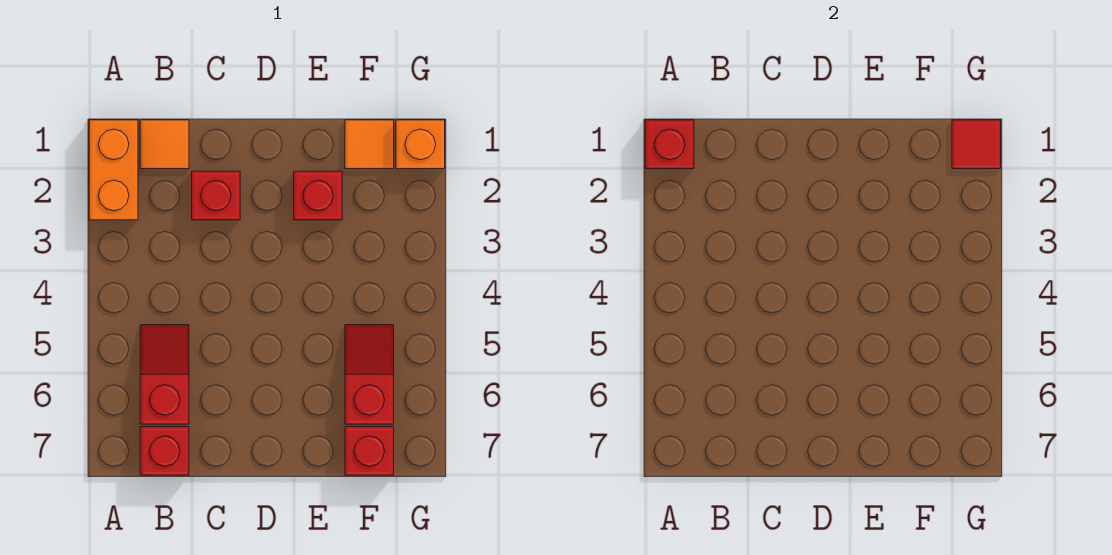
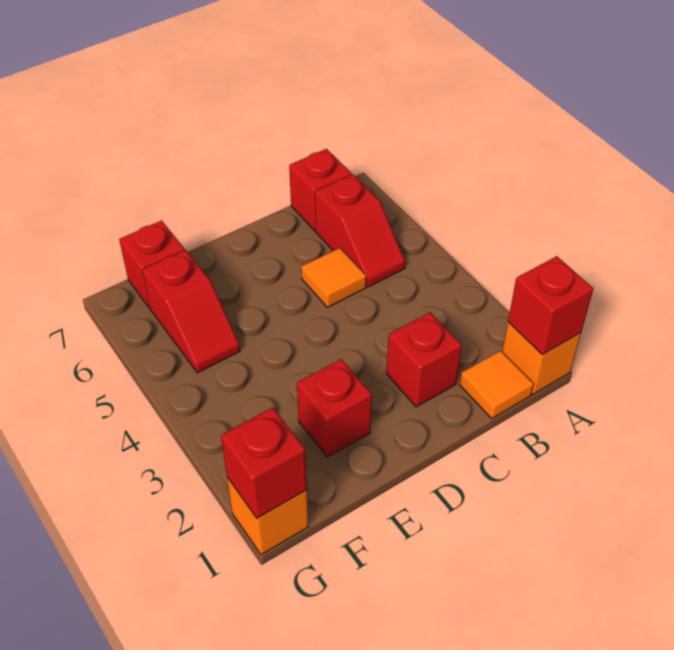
orange 1x2 brick [89,120,138,220] -> orange 1x1 brick [502,322,581,394]
orange 1x1 tile [345,120,394,169] -> orange 1x1 tile moved to [301,248,366,307]
red 1x1 tile [952,120,1001,169] -> red 1x1 brick [221,407,307,518]

